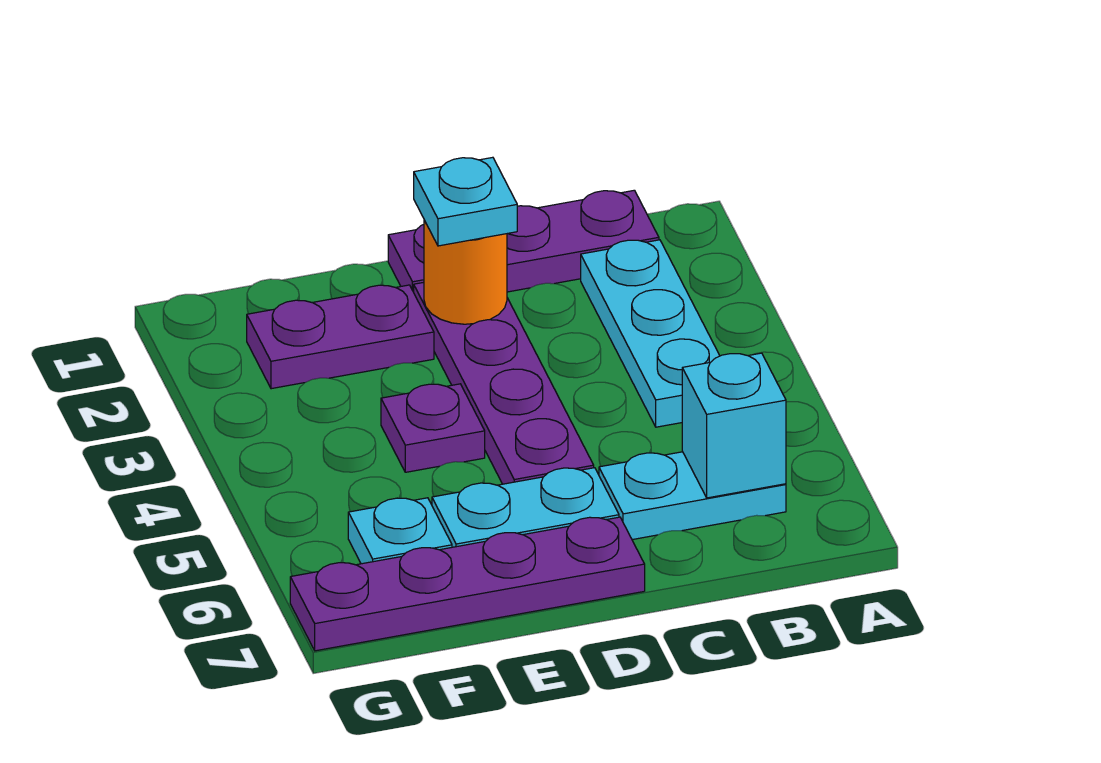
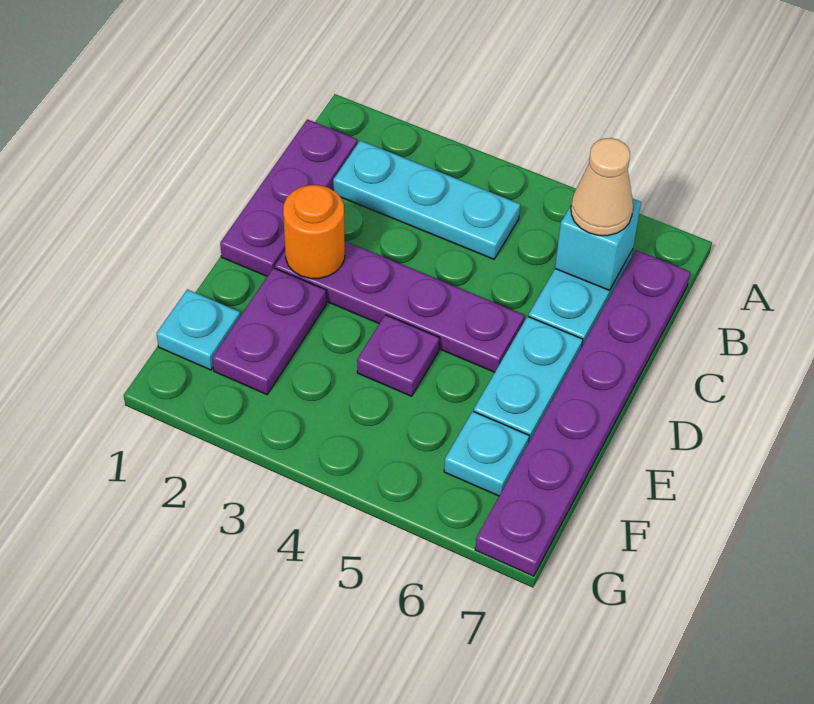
none -> tan 1x1 cone [571,138,633,236]
cyan 1x1 plate [414,157,517,246] -> cyan 1x1 plate moved to [157,289,240,370]
purple 1x4 plate [290,517,645,651] -> purple 1x6 plate [475,250,690,576]

